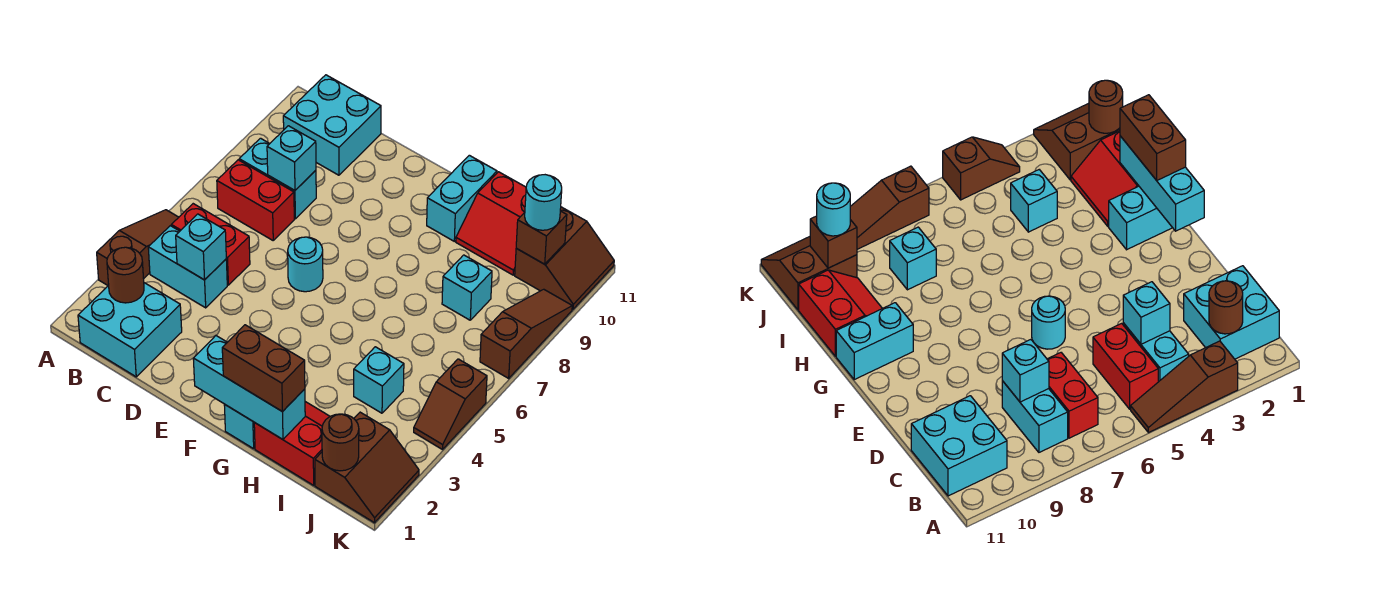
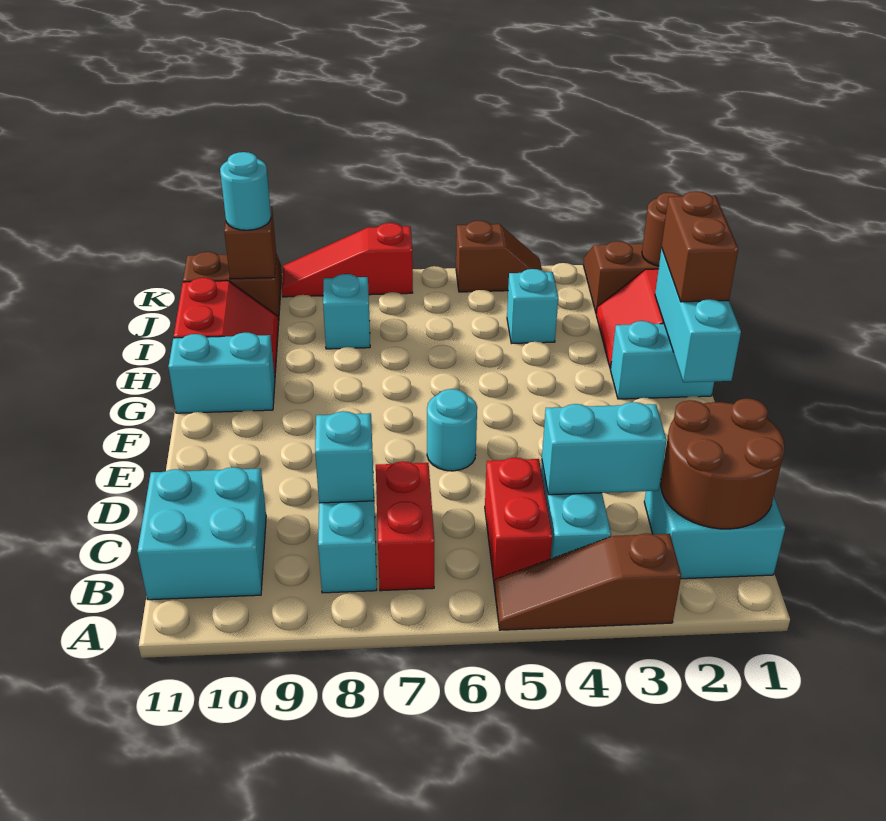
brown 1x1 round brick [107,247,144,303] -> brown 2x2 round brick [661,398,785,529]
cyan 1x1 brick [176,214,226,280] -> cyan 1x2 brick [542,402,667,495]
brown 1x3 slope [480,289,572,378] -> red 1x3 slope [282,223,413,297]

